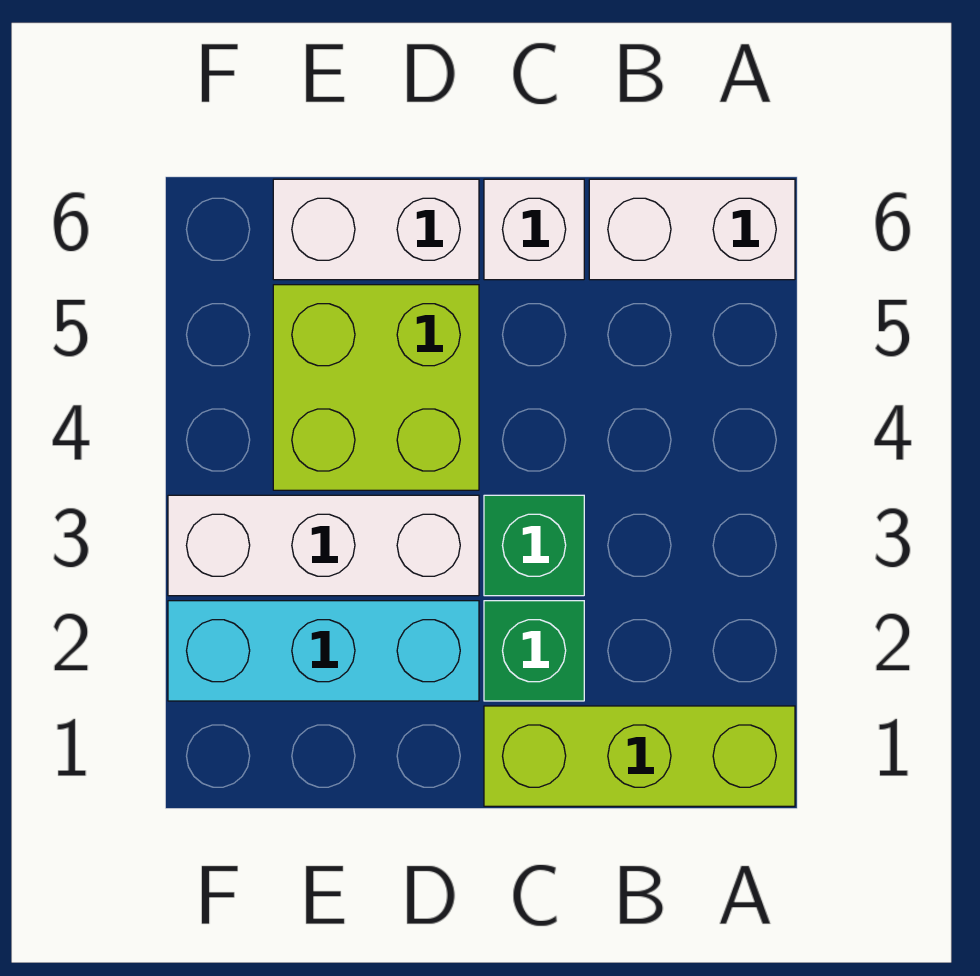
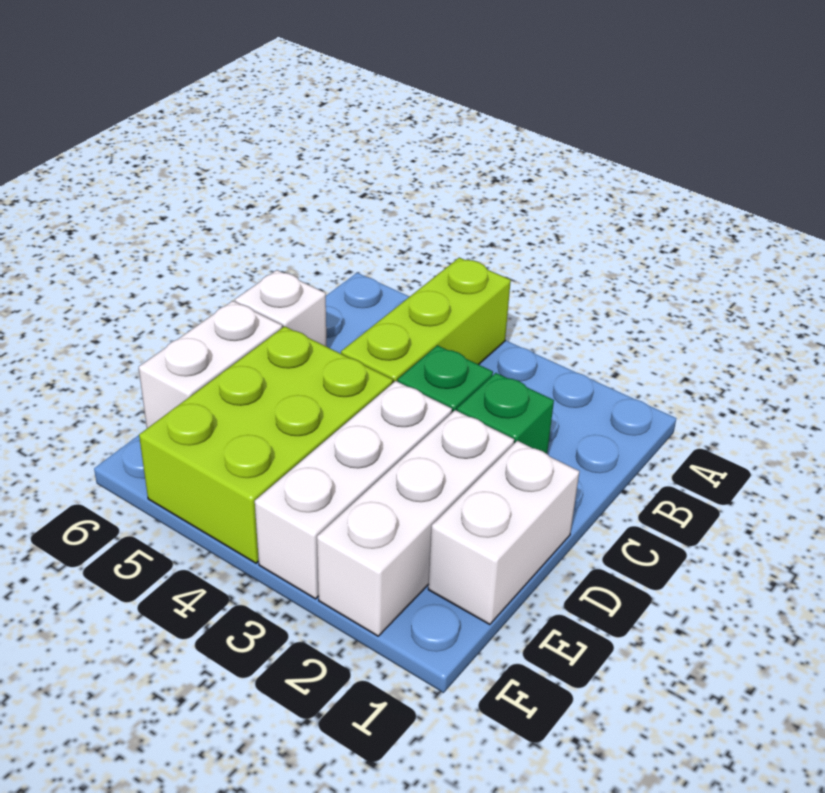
lime 1x3 brick [484,706,795,806] -> lime 1x3 brick moved to [341,258,511,383]
white 1x2 brick [589,179,795,280] -> white 1x2 brick moved to [428,441,579,625]
cyan 1x3 brick [168,601,479,701] -> white 1x3 brick [317,410,514,636]
lime 2x2 brick [273,285,479,490] -> lime 2x3 brick [139,326,393,563]

